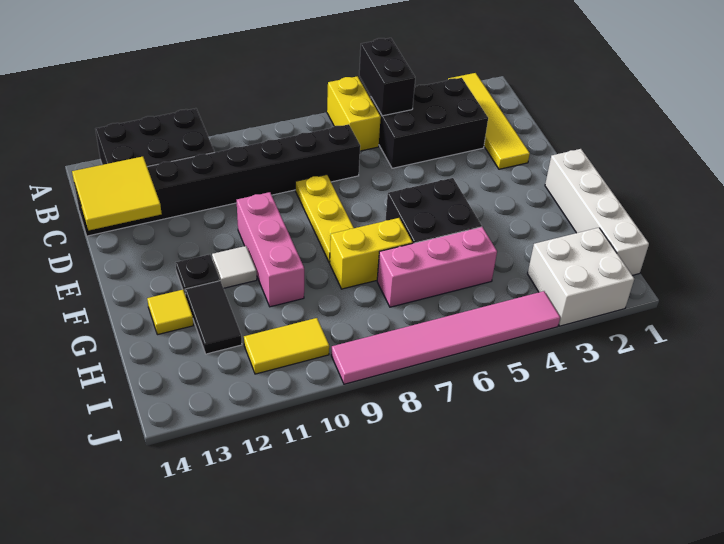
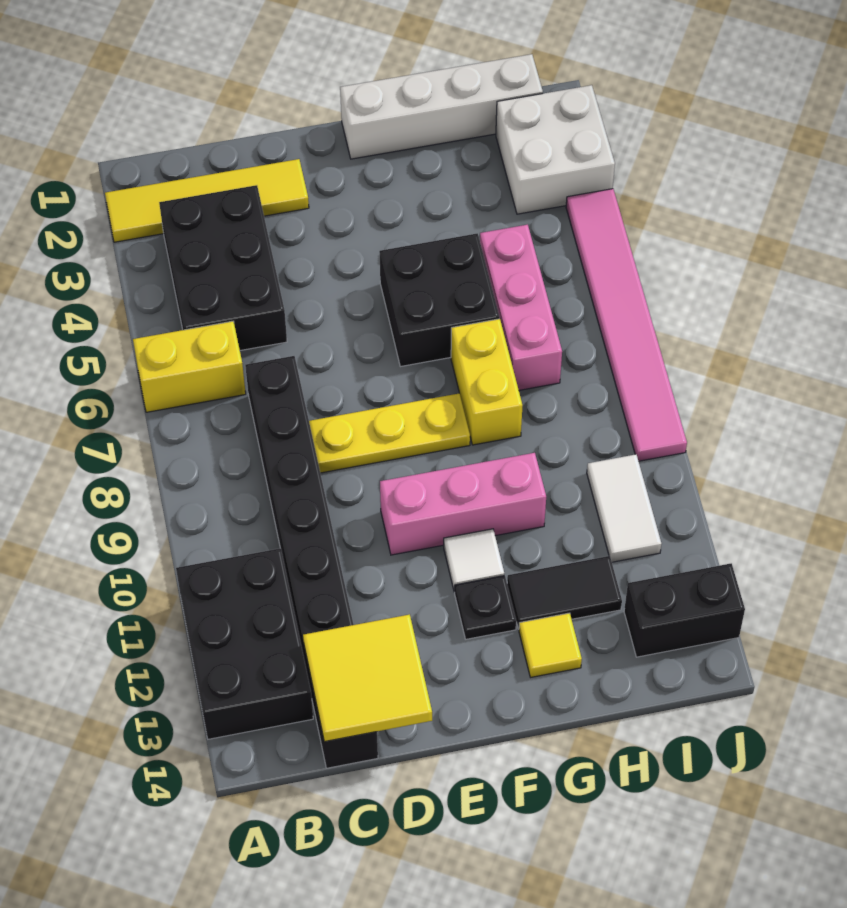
black 1x2 brick [359,38,415,116] -> black 1x2 brick moved to [624,563,745,657]
yellow 1x2 tile [244,318,329,374] -> white 1x2 tile [587,454,661,562]

